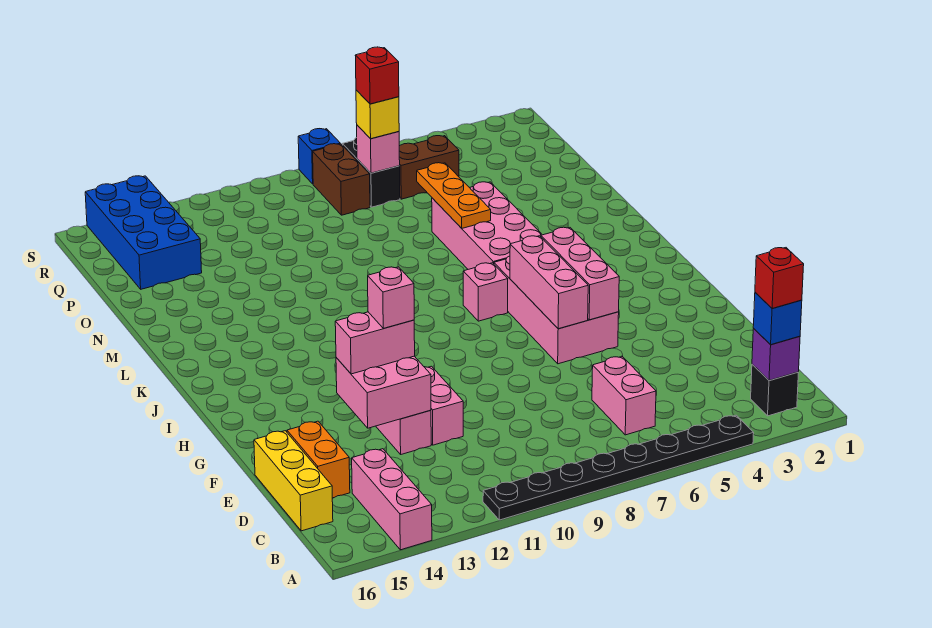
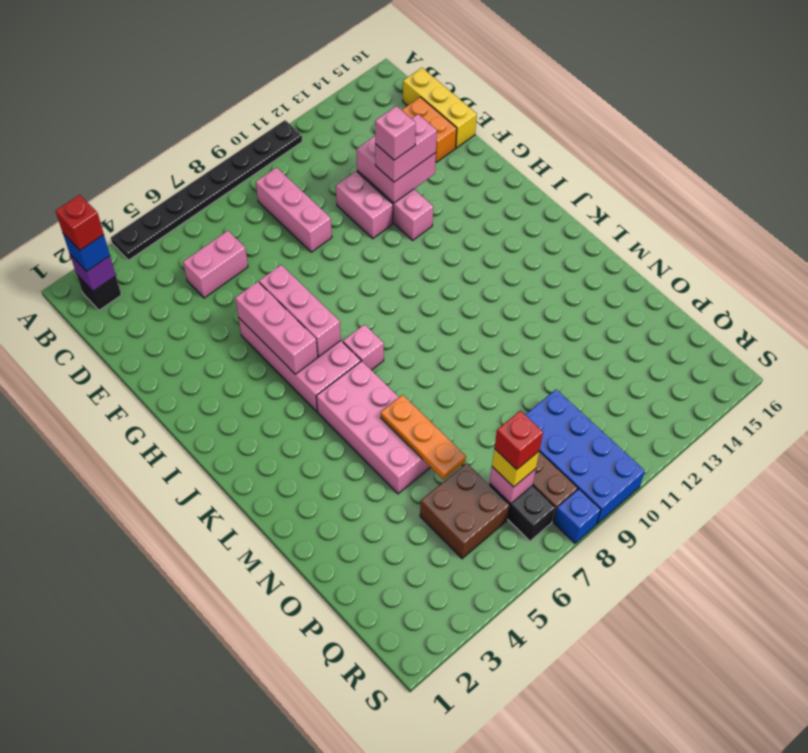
pink 1x3 brick [352,449,432,550] -> pink 1x3 brick moved to [256,168,332,252]
pink 1x2 brick [592,356,656,435] -> pink 1x2 brick turned to [183,231,248,298]
blue 2x4 brick [85,176,202,289] -> blue 2x4 brick moved to [525,390,645,524]
brown 1x2 brick [399,136,459,199] -> brown 2x2 brick [420,463,510,559]

